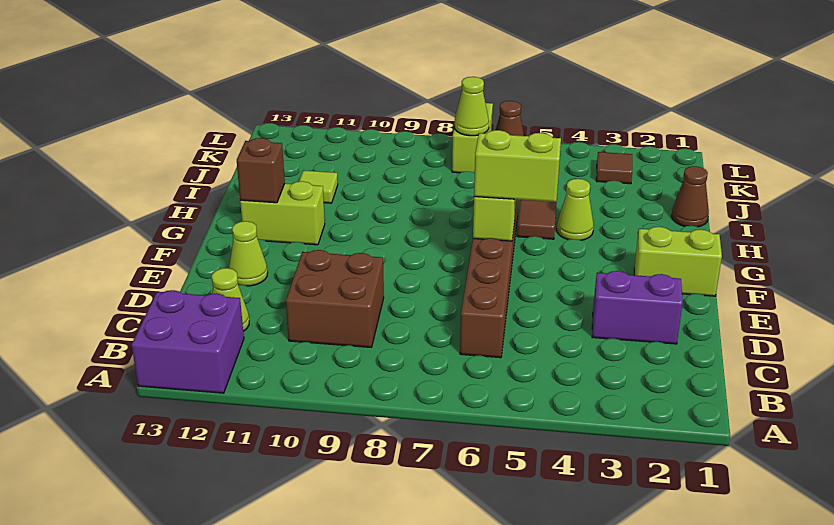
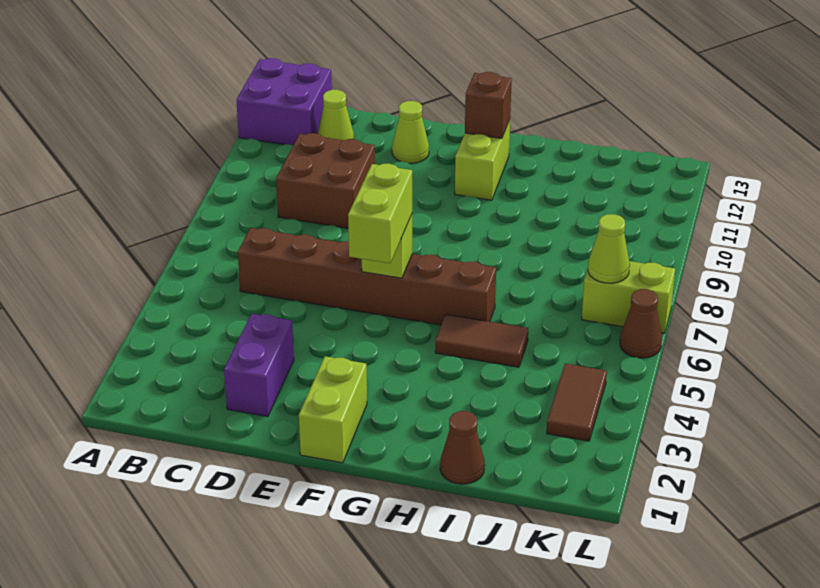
lime 1x1 cone [557,179,594,240] -> none
lime 1x1 tile [299,170,338,203] -> none
brown 1x1 tile [596,152,632,184] -> brown 1x2 tile [547,364,607,441]

